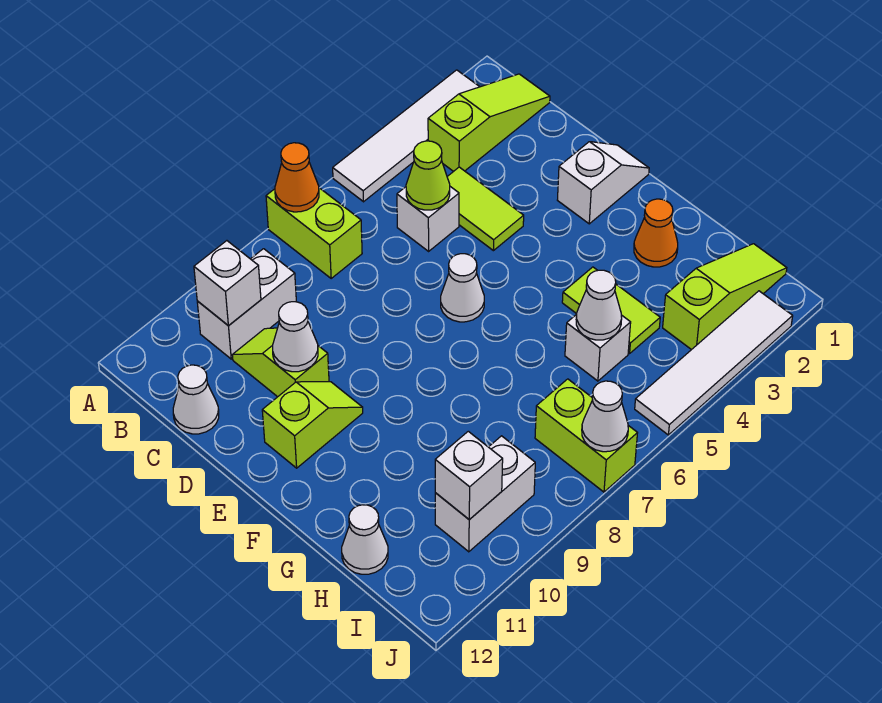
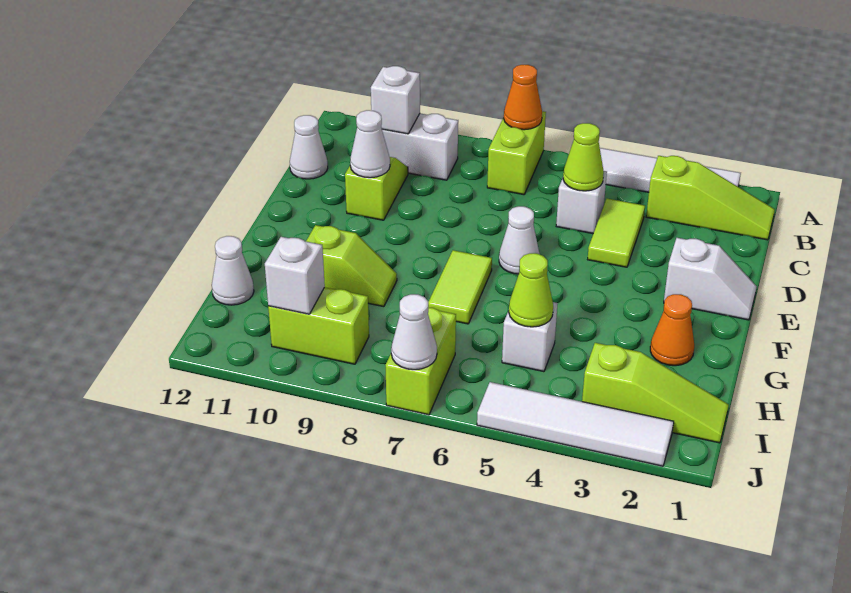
lime 1x2 slope [262,382,363,468] -> lime 1x2 slope moved to [306,225,397,307]
lime 1x2 tile [562,267,660,354] -> lime 1x2 tile moved to [428,250,492,324]
white 1x1 cone [576,270,622,340] -> lime 1x1 cone [509,253,553,327]
white 1x2 brick [435,436,535,552] -> lime 1x2 brick [268,287,369,364]

